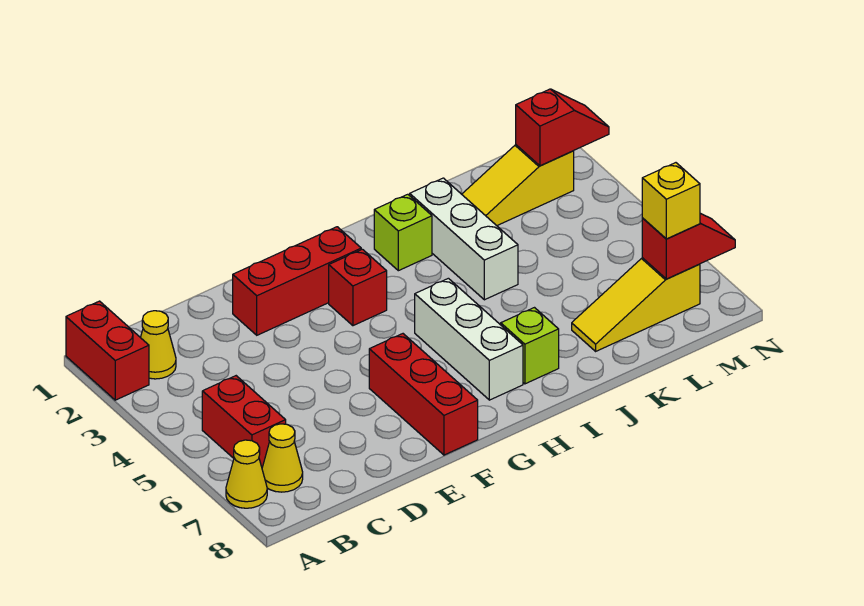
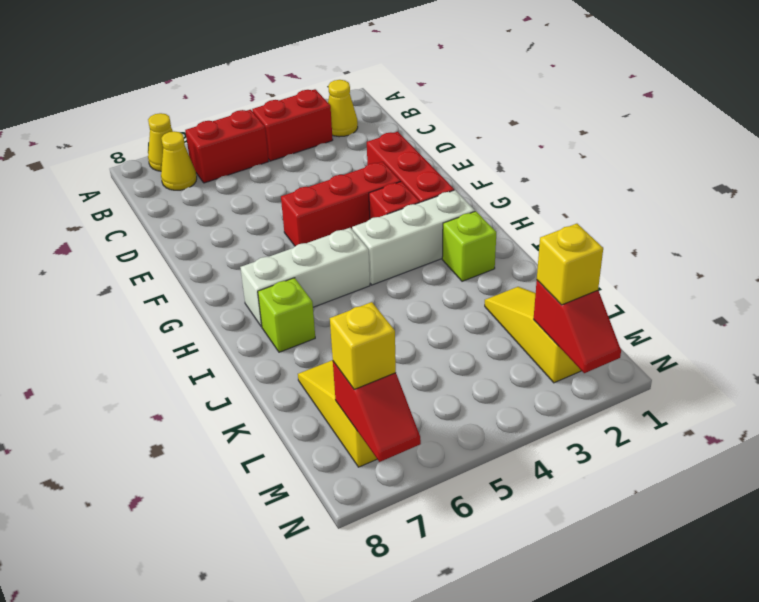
red 1x2 brick [66,301,149,400] -> red 1x2 brick moved to [252,89,333,161]
red 1x3 brick [369,334,478,455] -> red 1x3 brick moved to [281,162,401,246]
white 1x3 brick [410,178,518,300] -> white 1x3 brick moved to [352,190,475,285]
none -> yellow 1x1 brick [537,224,603,305]

